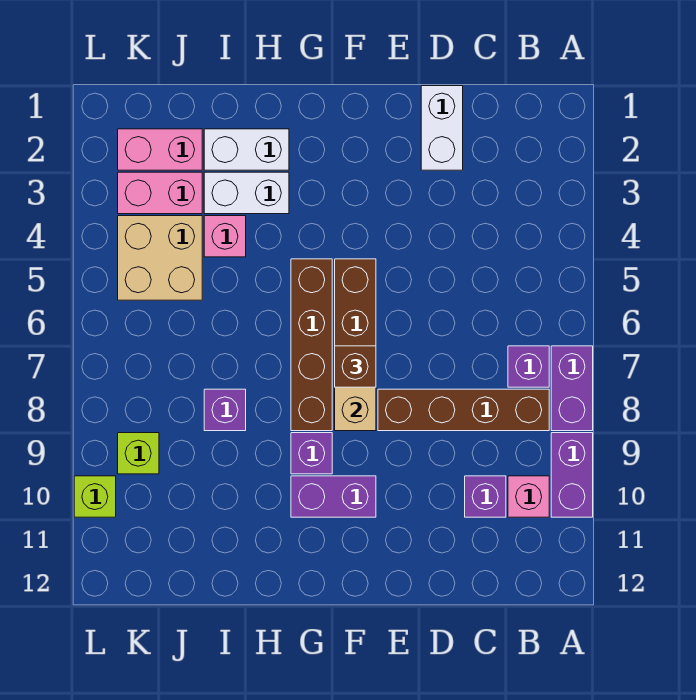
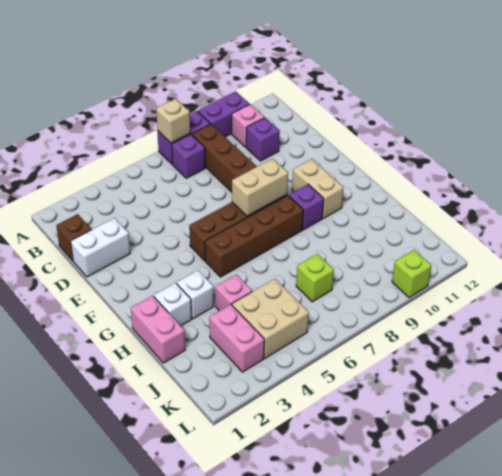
none -> tan 1x1 brick [156,99,190,143]
brown 1x1 brick [335,346,376,387] -> brown 1x1 brick moved to [56,214,91,261]
purple 1x2 brick [291,476,376,517] -> tan 1x2 brick [292,159,344,219]
white 1x2 brick [204,129,289,170] -> white 1x1 brick [154,283,192,326]
white 1x2 brick [204,172,289,214] -> white 1x1 brick [177,270,214,319]
purple 1x1 brick [204,389,246,431] -> none
pink 1x2 brick [118,129,202,170] -> pink 1x2 brick moved to [131,296,185,363]
lime 1x1 brick [118,433,159,474] -> lime 1x1 brick moved to [296,254,334,302]

